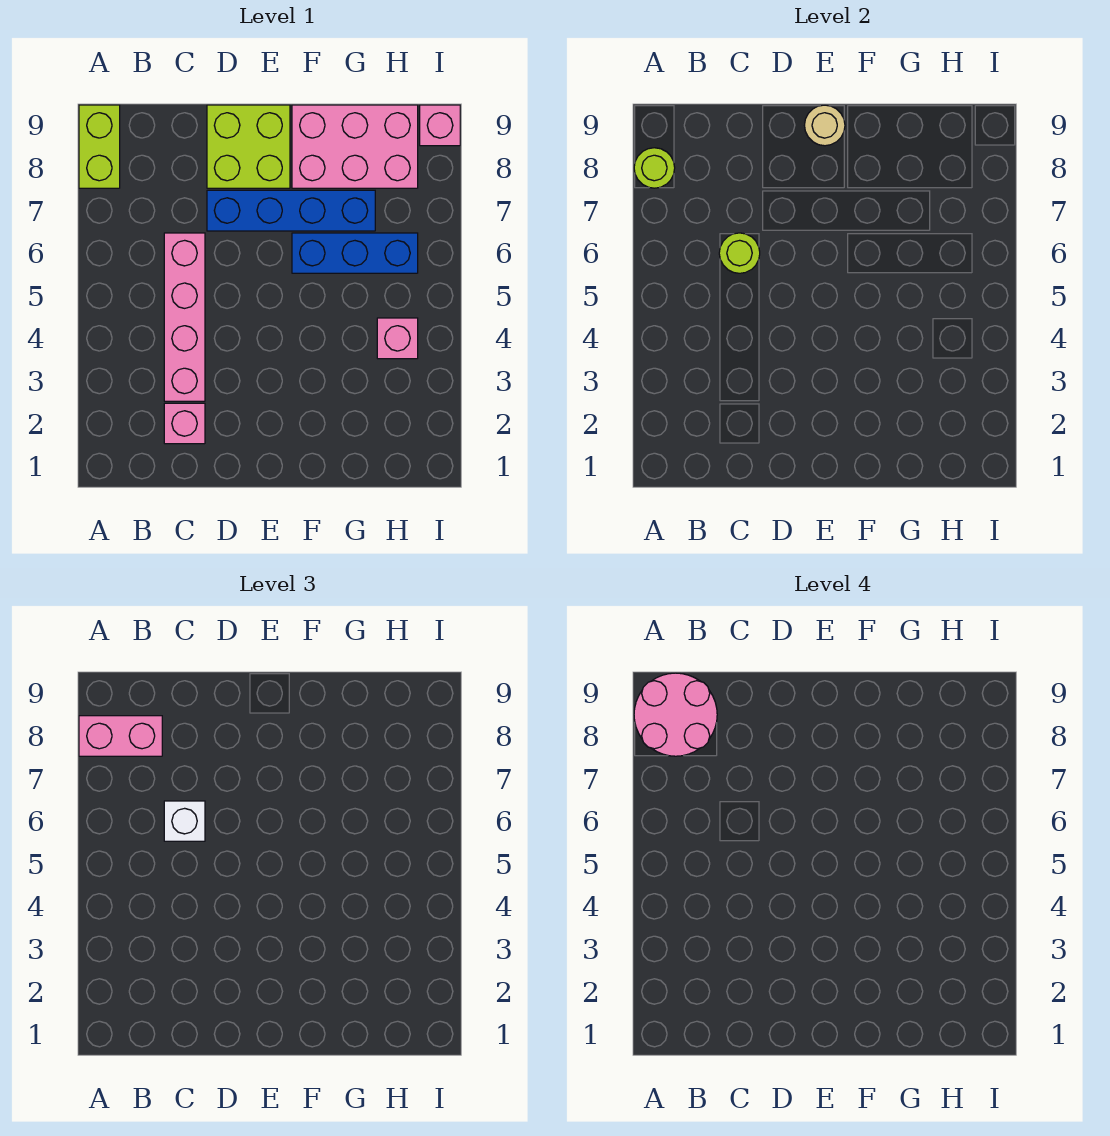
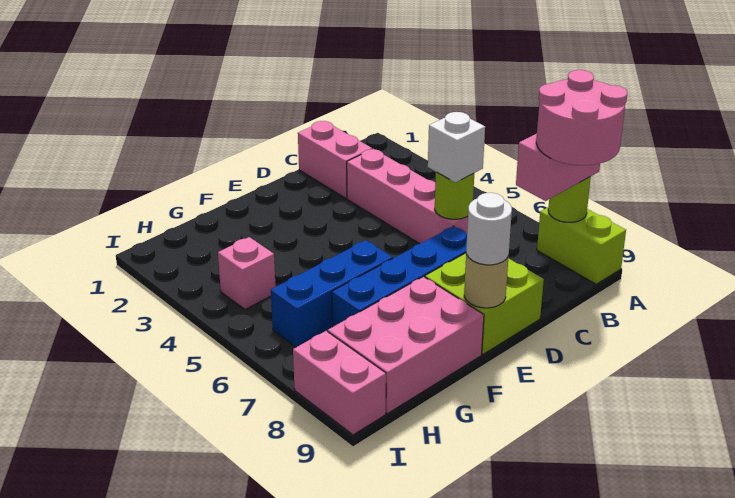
pink 1x1 brick [164,403,205,444] -> pink 1x2 brick [298,121,372,198]
none -> white 1x1 round brick [466,193,512,265]
pink 1x1 brick [420,105,460,146] -> pink 1x2 brick [293,331,386,435]

